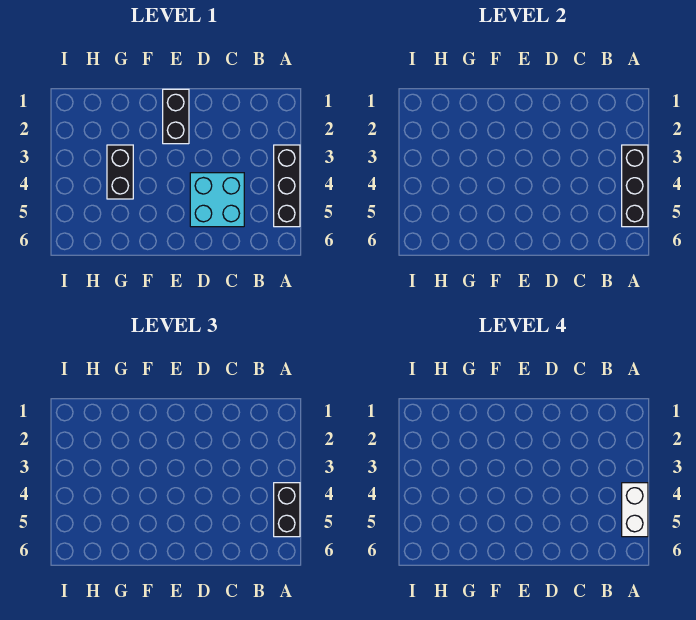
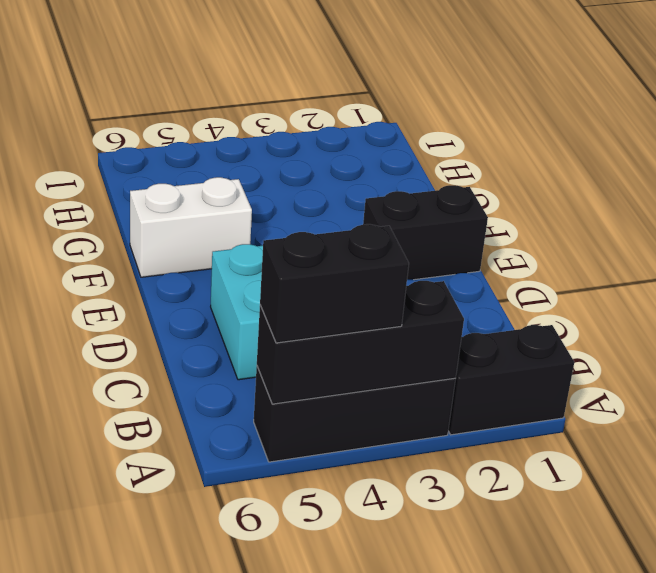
white 1x2 brick [622,483,648,537] -> white 1x2 brick moved to [130,177,252,277]
black 1x2 brick [107,145,133,199] -> black 1x2 brick moved to [448,325,574,435]

